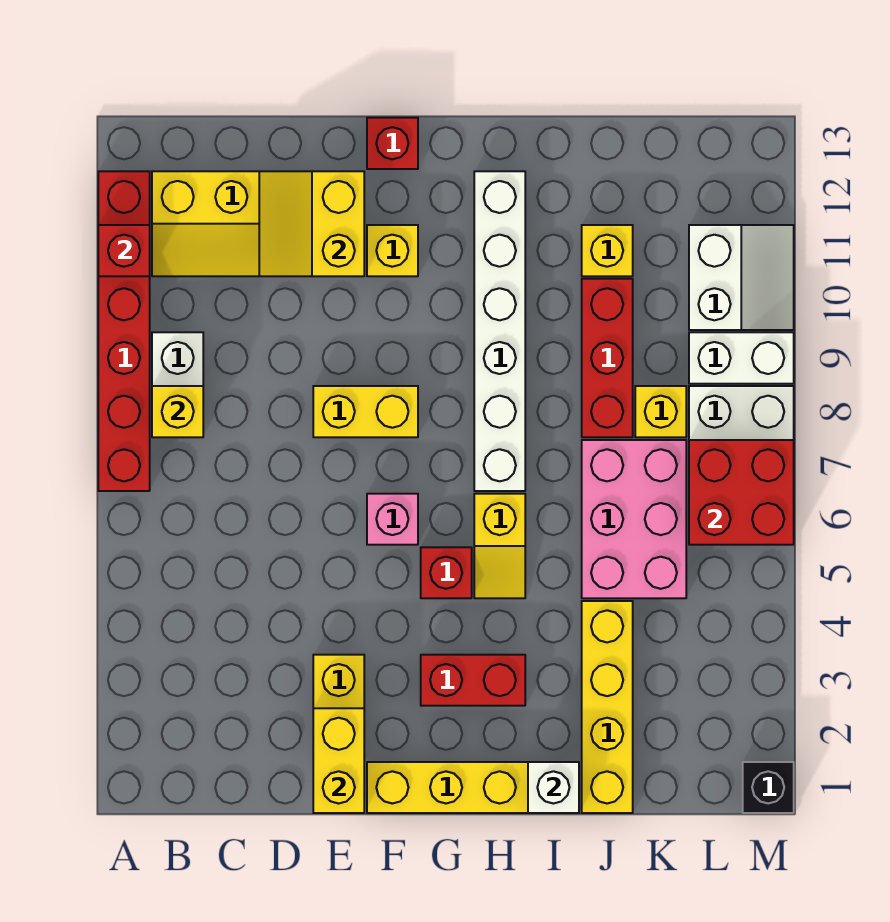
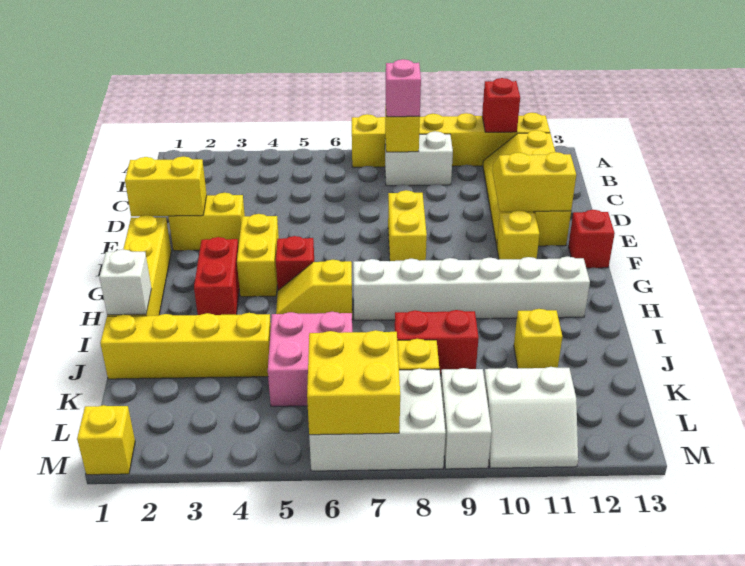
red 1x6 brick [98,171,150,491] -> yellow 1x6 brick [352,113,550,167]
none -> yellow 1x2 brick [237,214,279,297]
pink 1x1 brick [367,494,418,545] -> pink 1x1 brick moved to [386,59,421,117]
pink 2x3 brick [582,440,686,598] -> pink 2x2 brick [268,312,352,406]
red 1x3 brick [582,279,633,437] -> red 1x2 brick [395,310,479,374]
red 2x2 brick [689,440,794,545] -> yellow 2x2 brick [307,330,400,435]
black 1x1 brick [743,762,794,813] -> yellow 1x1 brick [77,405,135,475]

